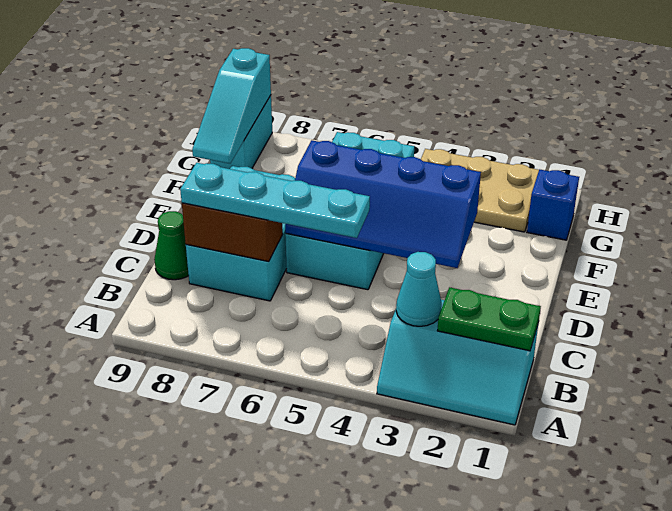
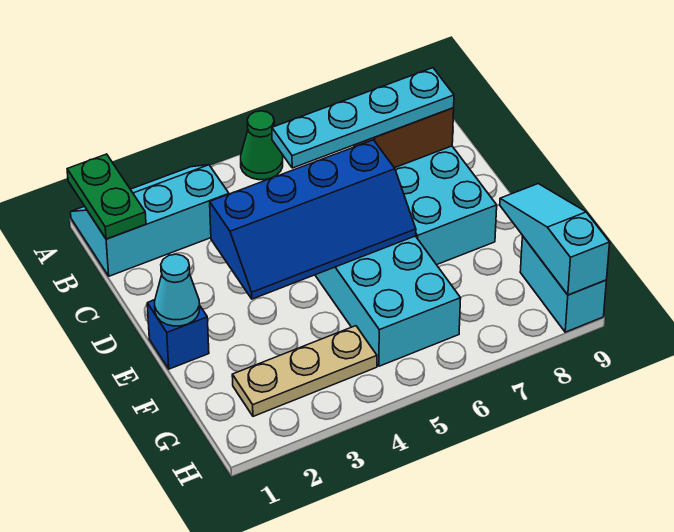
green 1x2 plate [437,287,541,351] -> green 1x2 plate turned to [67,154,146,239]
cyan 1x1 cone [396,252,442,326] -> cyan 1x1 cone moved to [155,254,200,326]
green 1x1 cone [154,211,189,280] -> green 1x1 cone moved to [241,111,283,180]
blue 2x4 slope [285,140,481,268] -> blue 2x4 slope turned to [210,140,416,299]
blue 1x1 brick [527,169,579,240] -> blue 1x1 brick moved to [147,300,209,369]
tan 2x3 plate [421,149,539,232] -> tan 1x3 plate [232,326,377,416]

